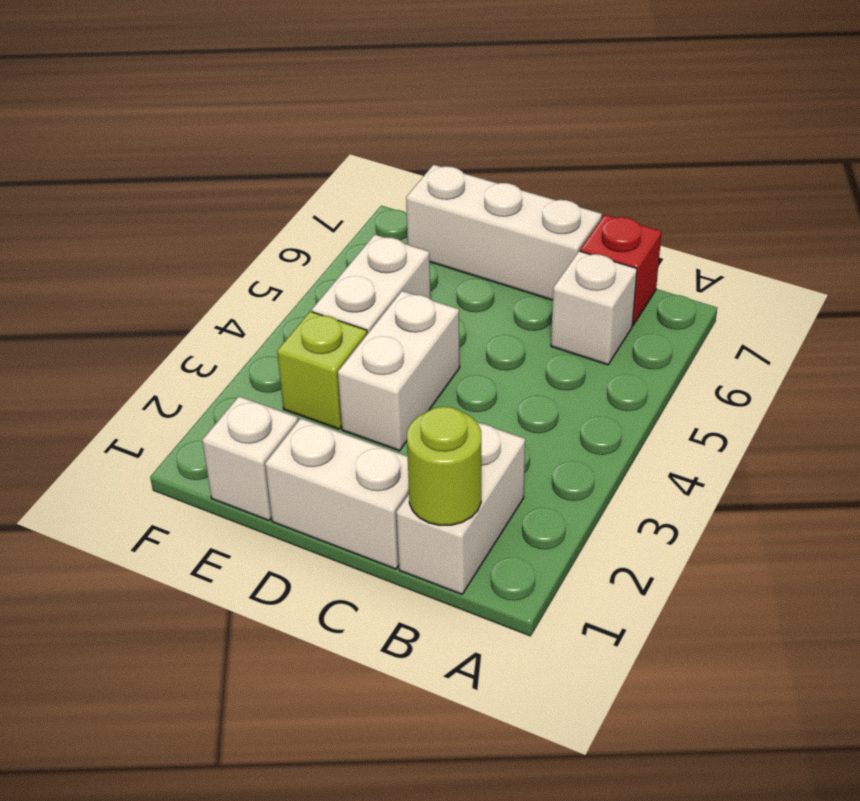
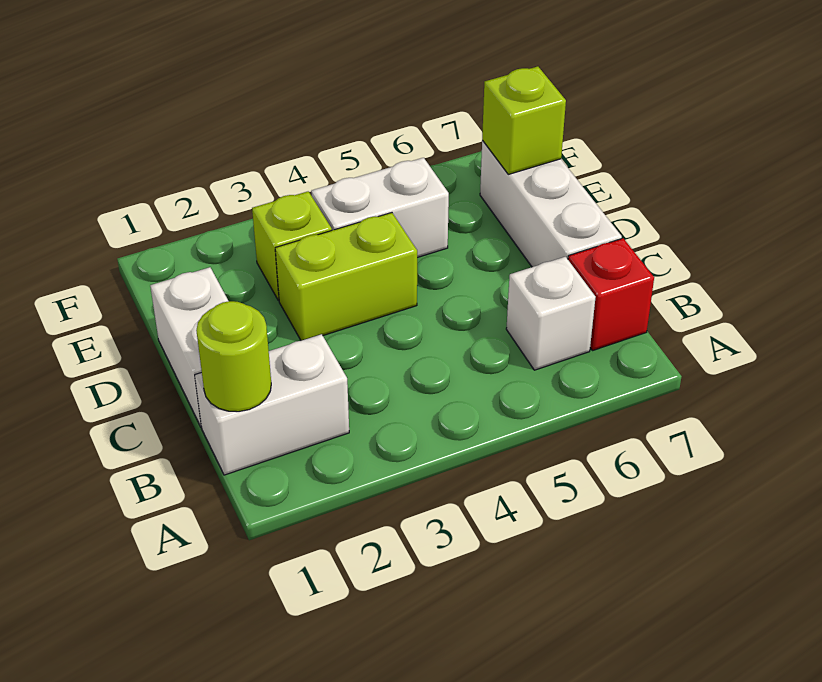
white 1x2 brick [338,291,460,451] -> lime 1x2 brick [275,213,417,341]
white 1x1 brick [202,396,298,521] -> none
none -> lime 1x1 brick [482,66,566,174]

